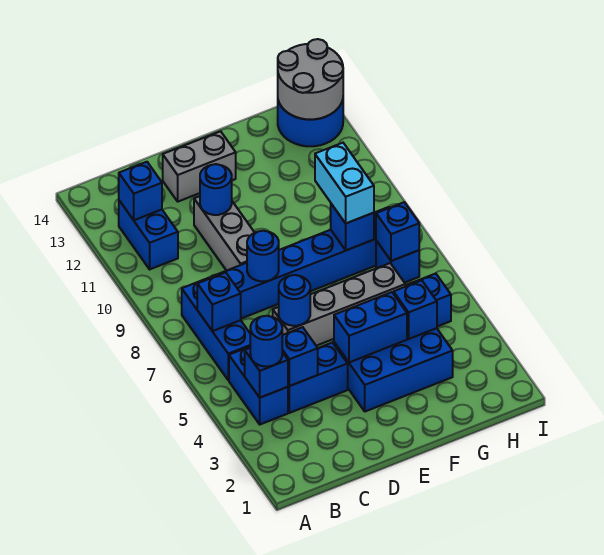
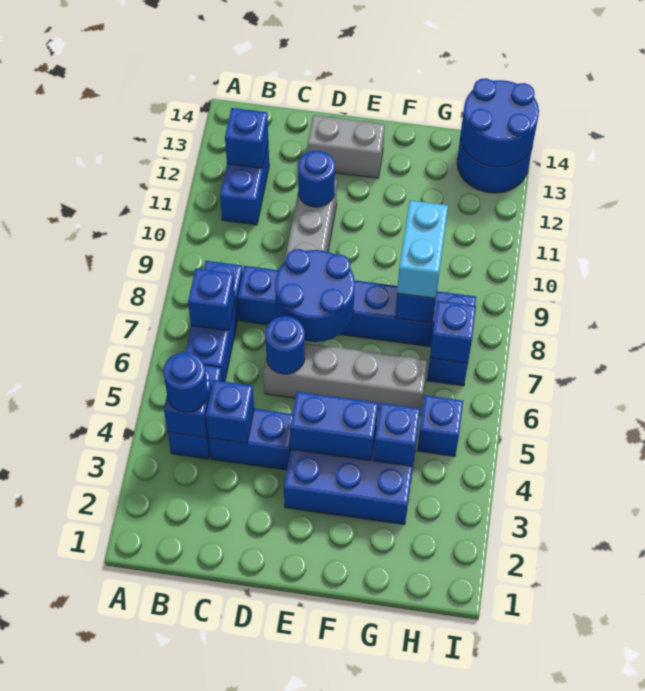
blue 1x1 round brick [247,231,279,281] -> blue 2x2 round brick [275,249,355,342]
grey 2x2 round brick [278,39,343,119] -> blue 2x2 round brick [461,78,539,167]

